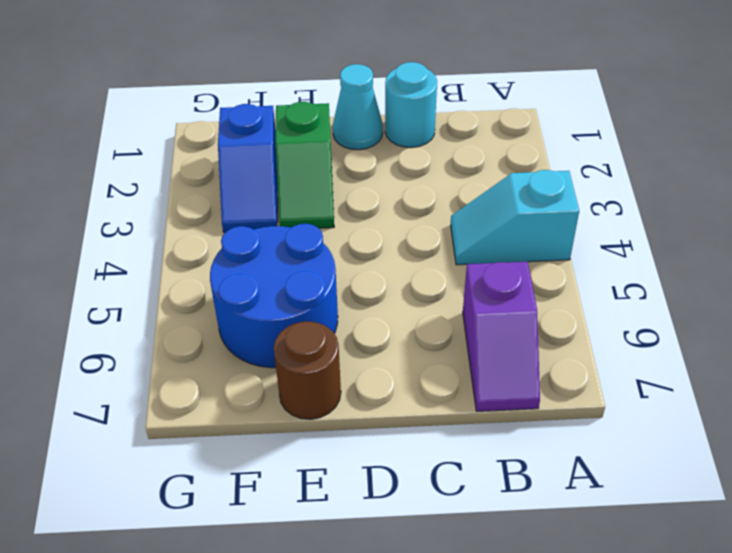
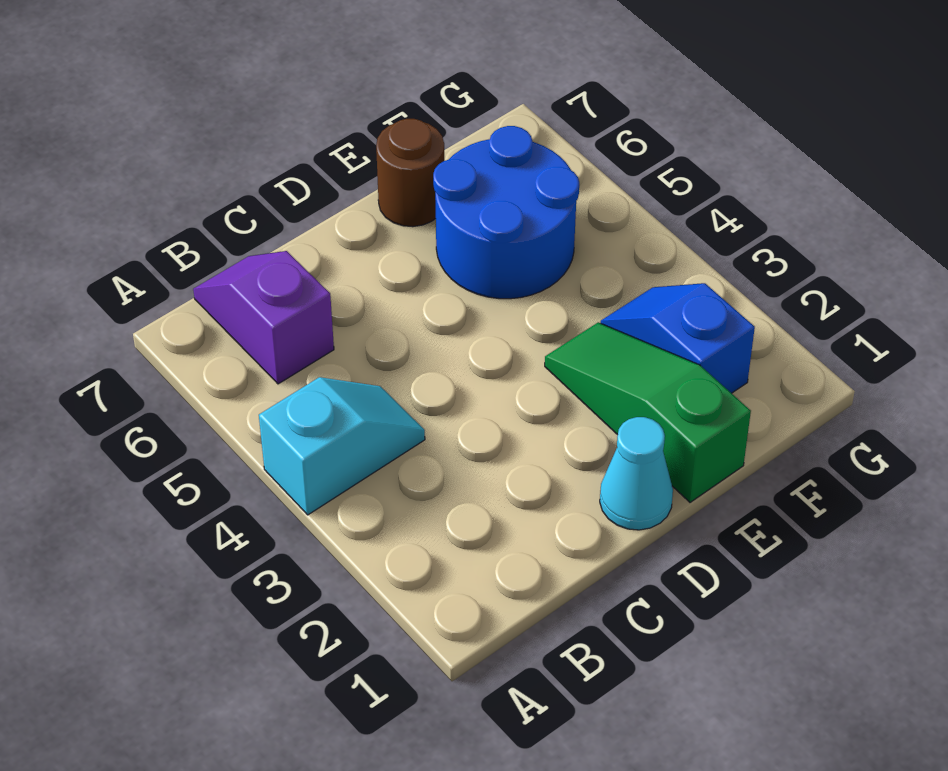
cyan 1x1 round brick [385,62,437,148] -> none
green 1x2 slope [276,102,334,228] -> green 1x3 slope [545,322,751,502]

